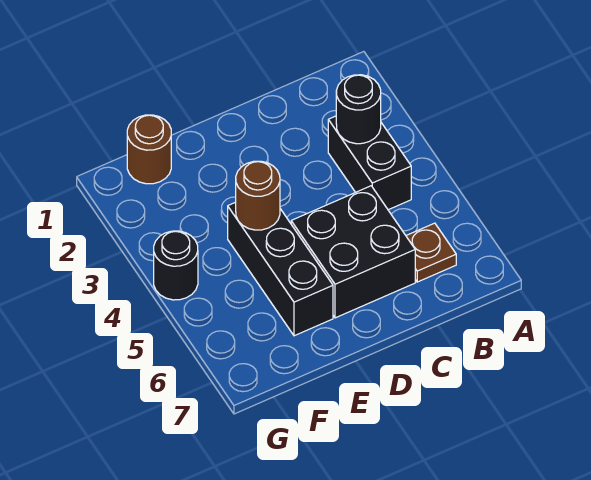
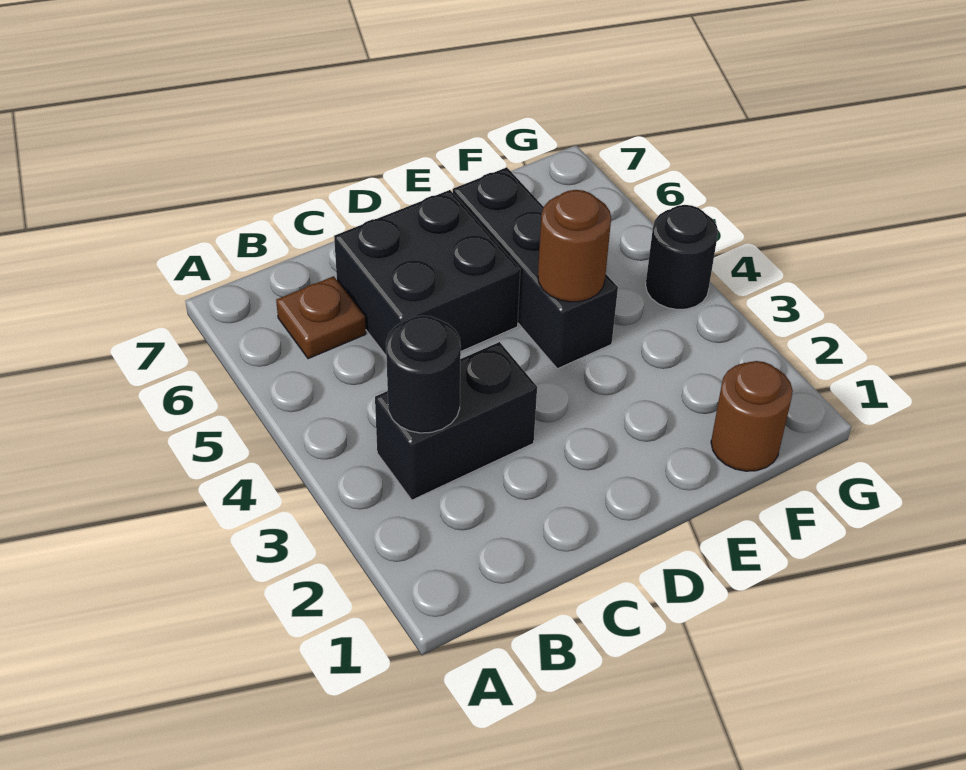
black 1x2 brick [328,116,411,210] -> black 1x2 brick turned to [375,342,537,500]

